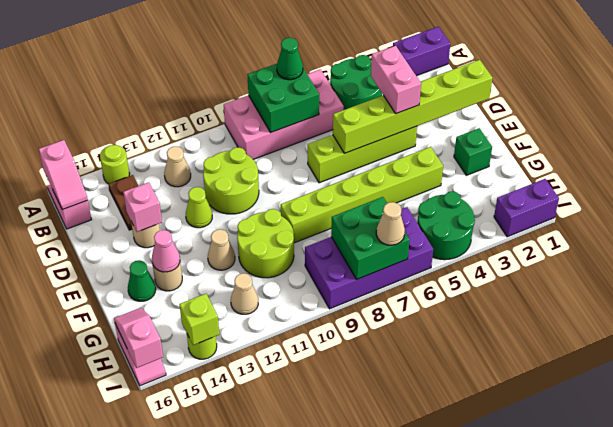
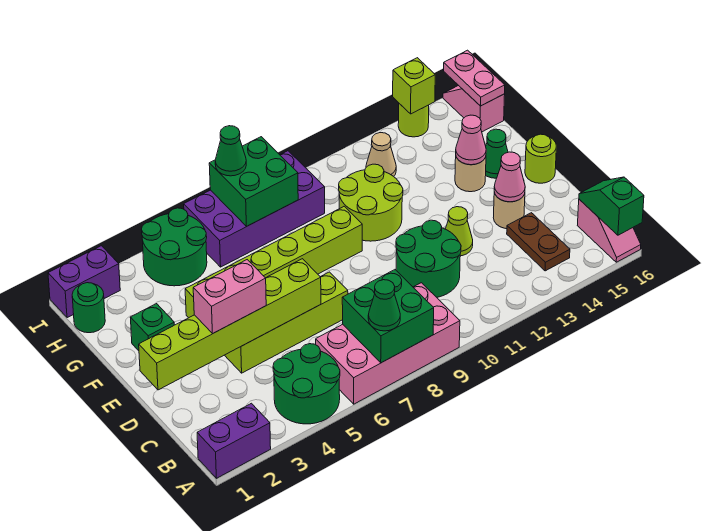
lime 1x1 round brick [100,145,130,184] -> lime 1x1 round brick moved to [525,134,556,183]
pink 1x2 slope [39,140,88,210] -> green 1x2 slope [579,177,644,235]
tan 1x1 cone [164,146,191,187] -> none
pink 1x2 brick [371,46,421,114] -> pink 1x2 brick turned to [193,260,266,334]
lime 2x2 round brick [203,147,259,214] -> green 2x2 round brick [396,220,461,297]
pink 1x1 brick [123,182,162,232] -> pink 1x1 cone [494,152,525,202]
tan 1x1 cone [208,229,235,270] -> none
none -> green 1x1 round brick [72,283,105,333]
pink 1x2 slope [114,308,163,368] -> pink 1x2 plate [444,50,505,106]
tan 1x1 cone [376,202,405,245] -> green 1x1 cone [215,126,246,176]

